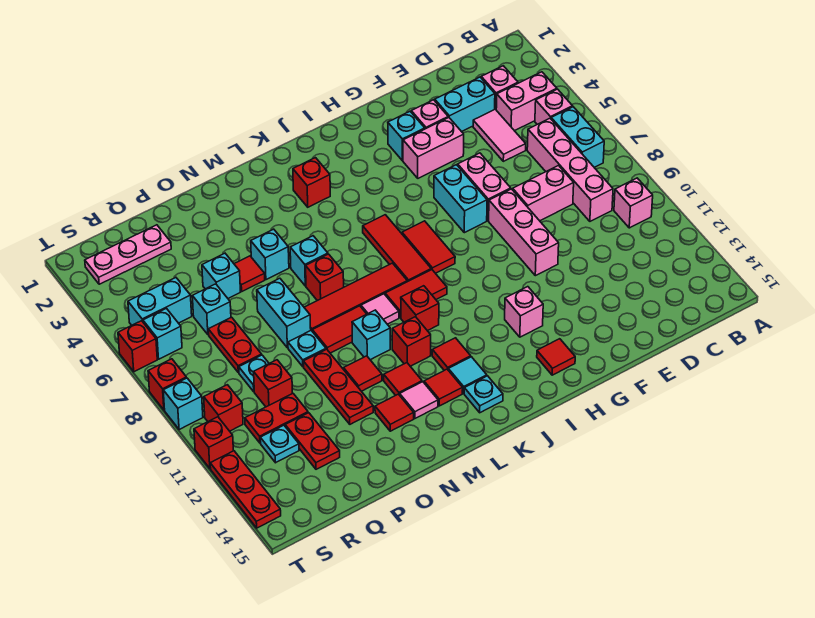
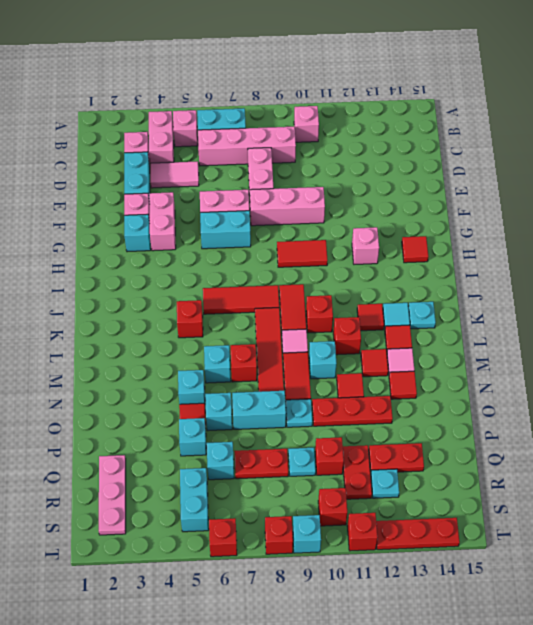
red 1x2 tile [402,221,455,273] -> red 1x2 tile moved to [277,240,328,267]
red 1x1 brick [293,158,330,207] -> red 1x1 brick moved to [177,300,203,338]
cyan 1x1 brick [143,308,182,359] -> cyan 1x1 brick moved to [205,393,232,431]

